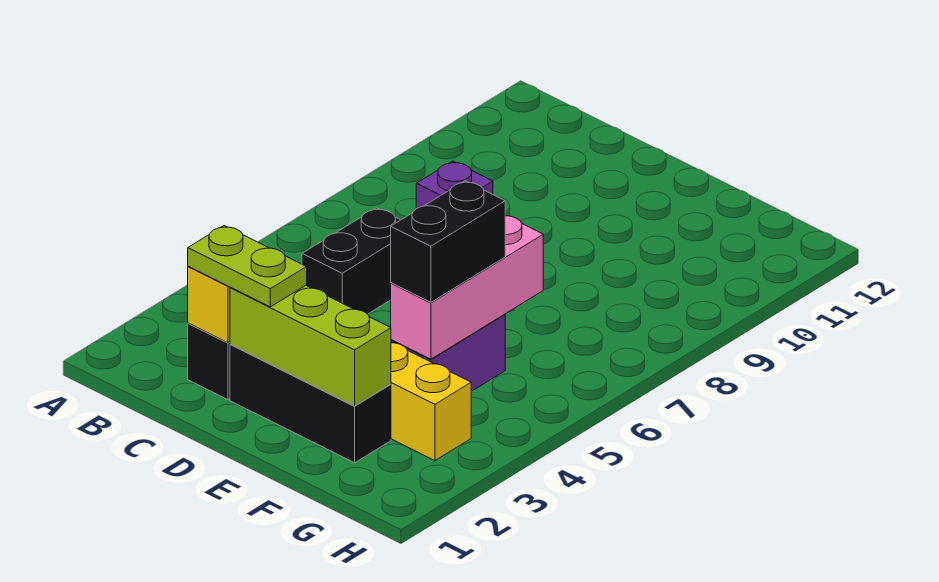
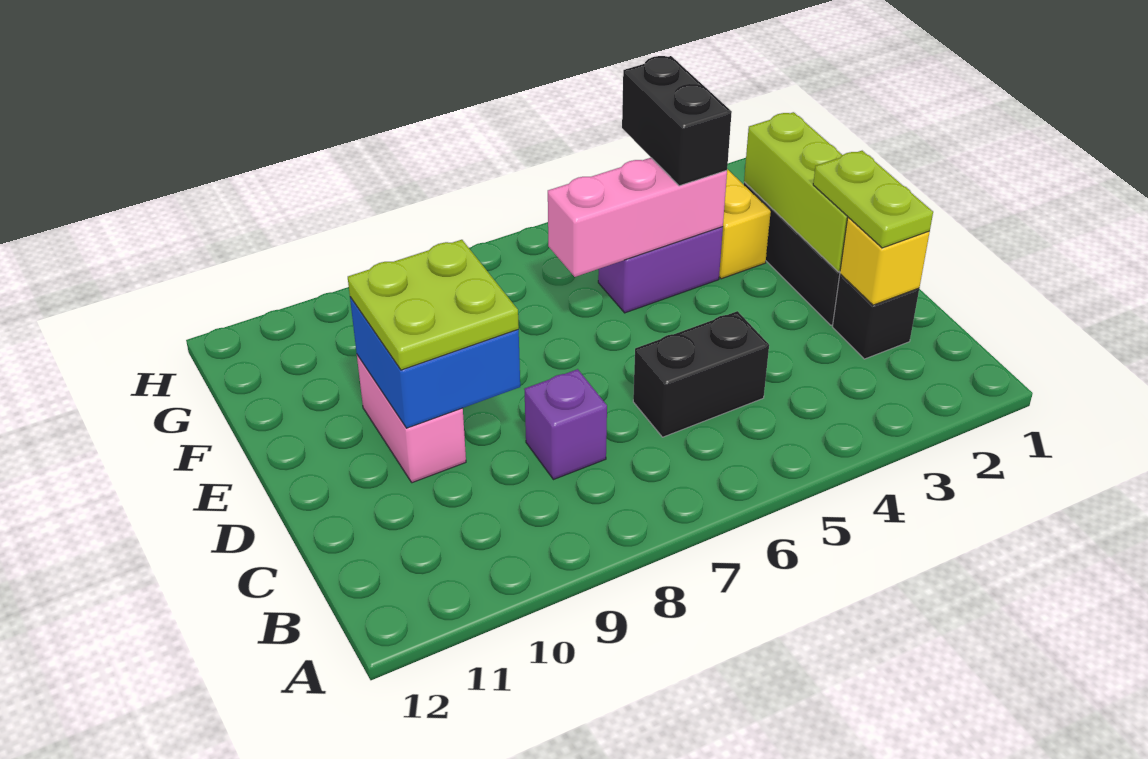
none -> blue 2x2 brick [350,297,520,428]
none -> lime 2x2 plate [348,240,519,370]
none -> pink 1x2 brick [357,355,466,483]
black 1x2 brick [391,181,505,302] -> black 1x2 brick turned to [622,56,732,186]

